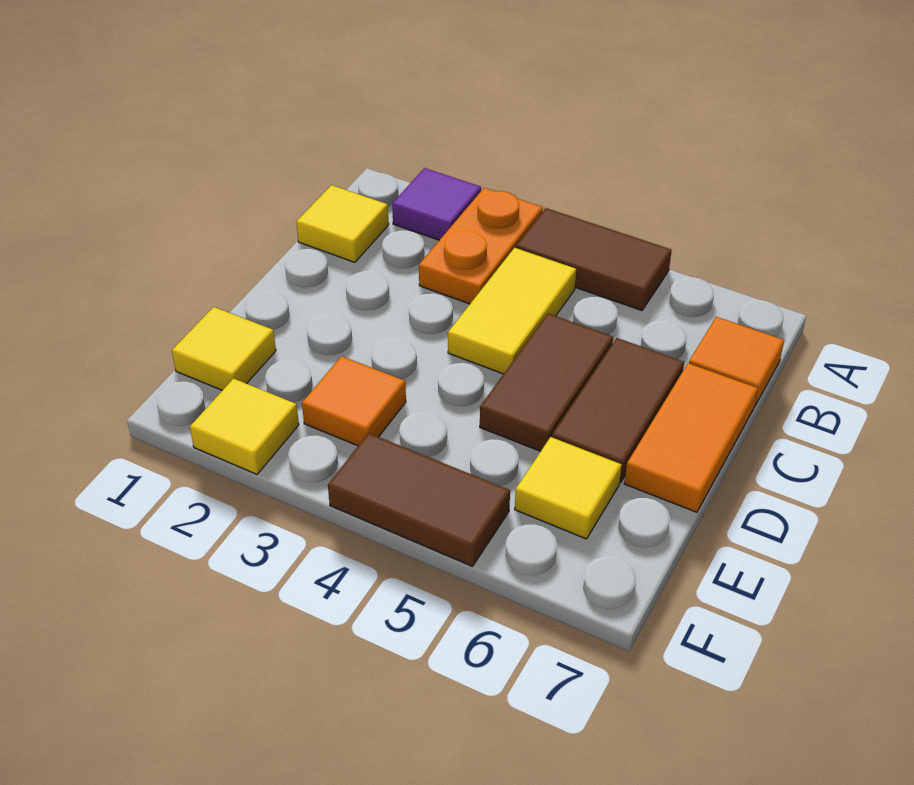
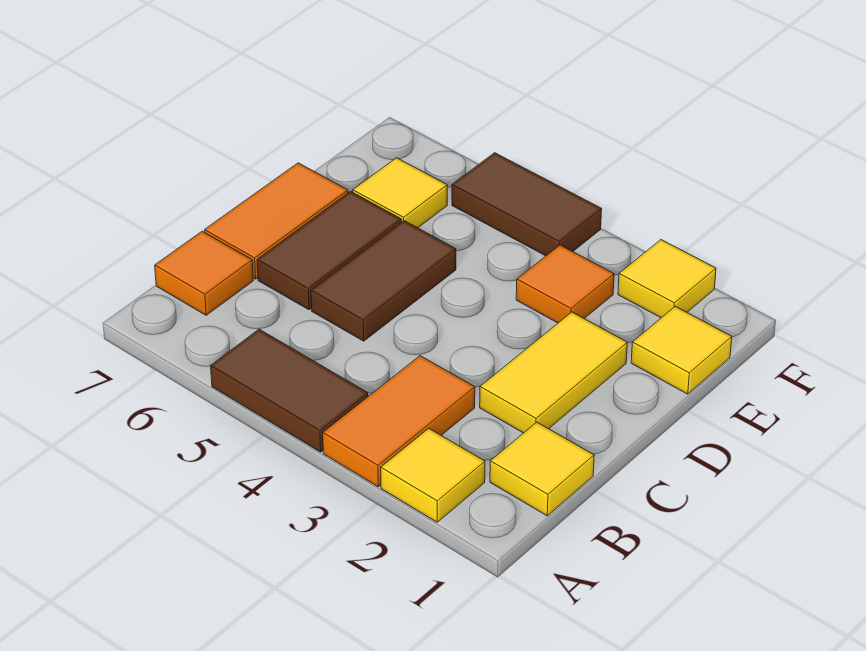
purple 1x1 tile [392,168,481,240] -> yellow 1x1 tile [381,428,485,522]
orange 1x2 plate [419,188,543,304] -> orange 1x2 tile [323,356,475,487]
yellow 1x2 tile [448,248,576,374] -> yellow 1x2 tile moved to [480,312,627,433]

